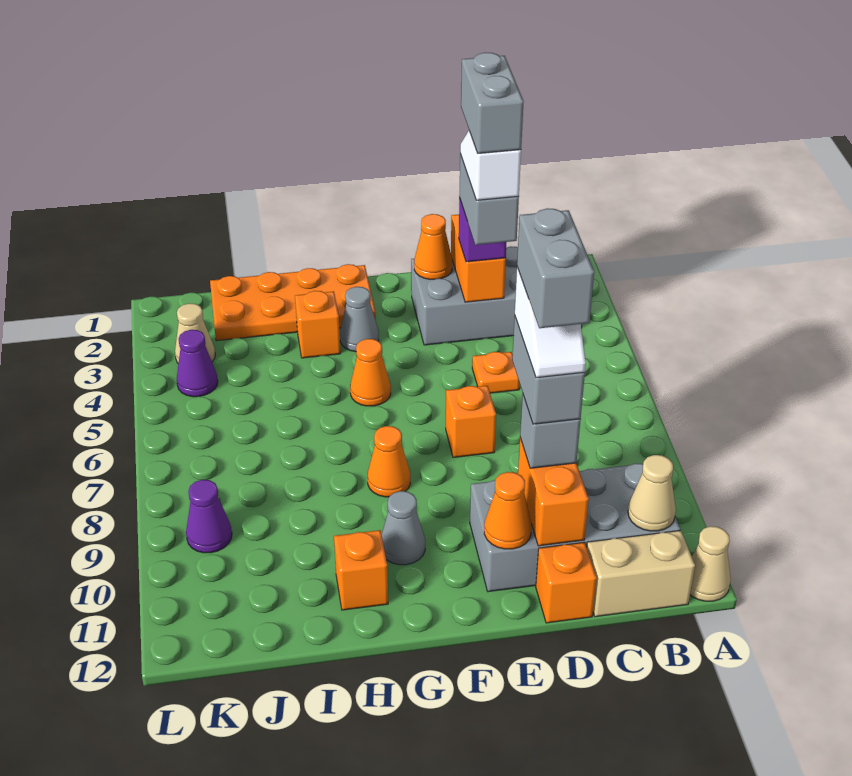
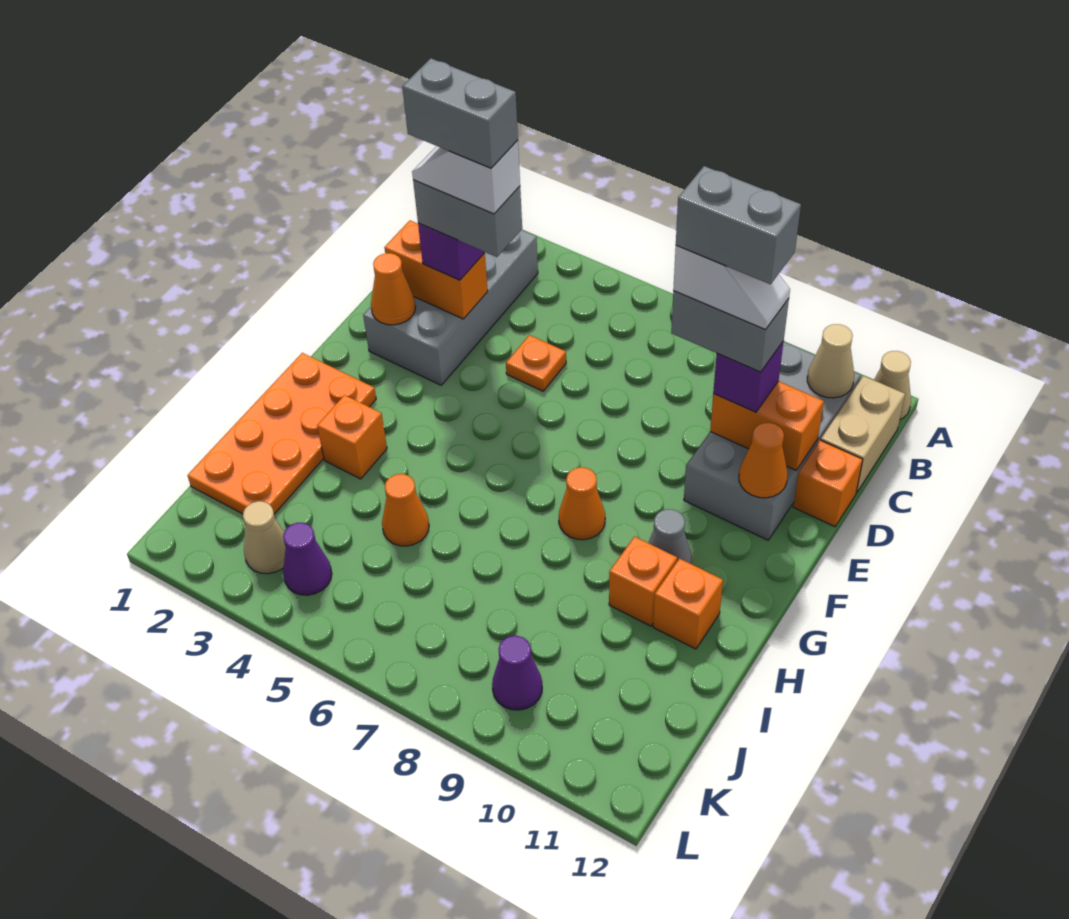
grey 1x1 brick [520,395,581,468] -> purple 1x1 brick [713,341,784,412]
orange 1x1 brick [446,386,496,457] -> orange 1x1 brick moved to [609,537,677,626]
grey 1x1 cone [340,287,379,352] -> none
orange 1x1 cone [350,339,391,406] -> orange 1x1 cone moved to [382,474,429,546]

